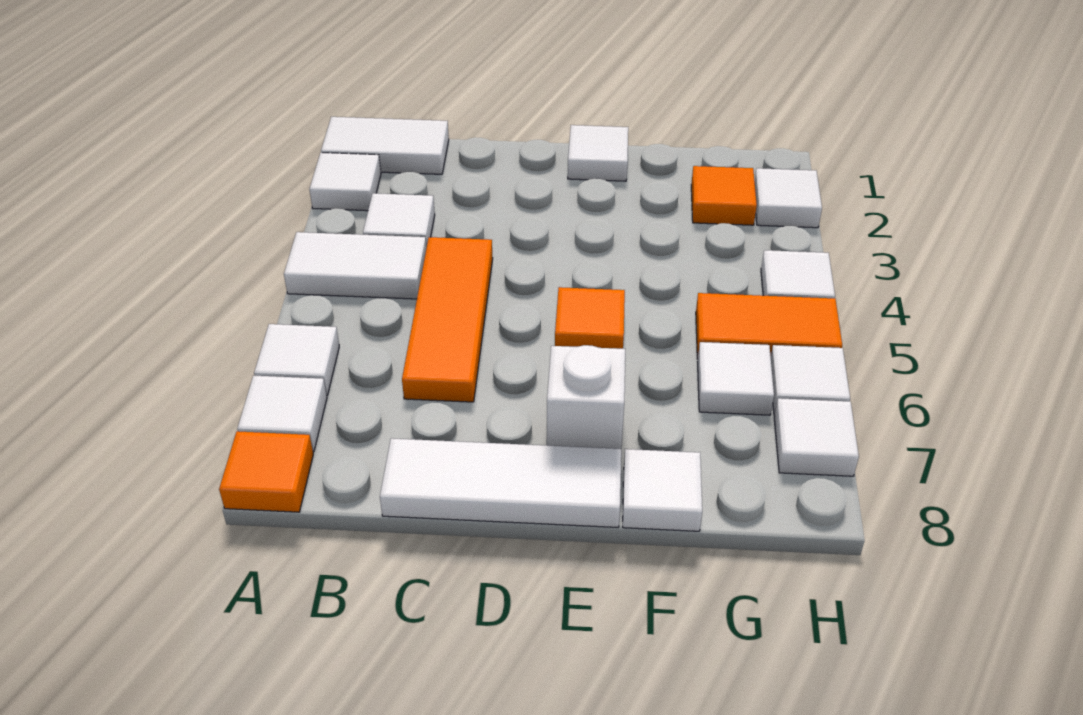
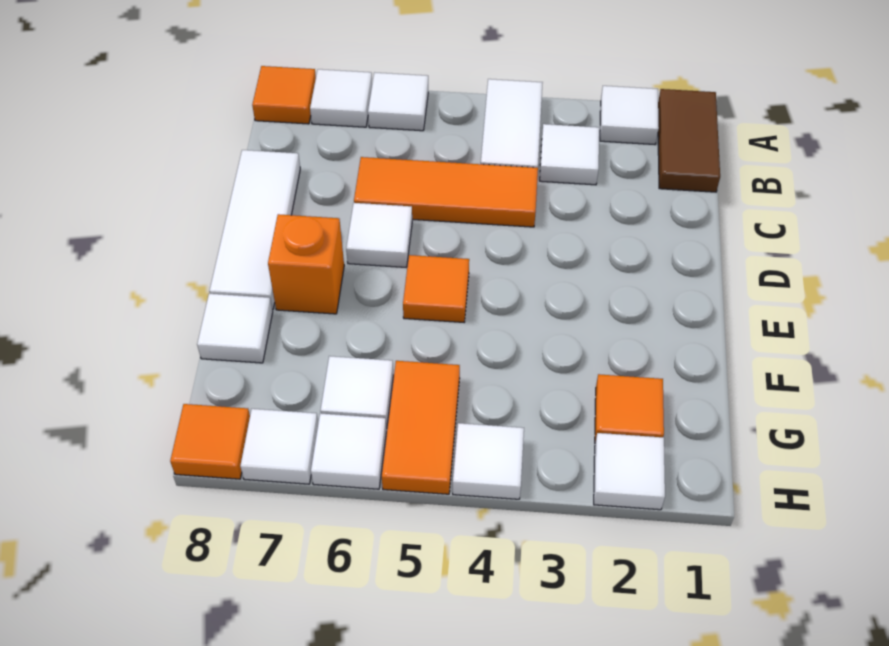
white 1x2 tile [321,117,449,174] -> brown 1x2 tile [658,89,720,192]
white 1x1 tile [568,125,628,181] -> white 1x1 tile moved to [346,203,412,267]
white 1x1 brick [547,345,625,449] -> orange 1x1 brick [268,214,344,314]
none -> orange 1x1 tile [170,404,250,479]

